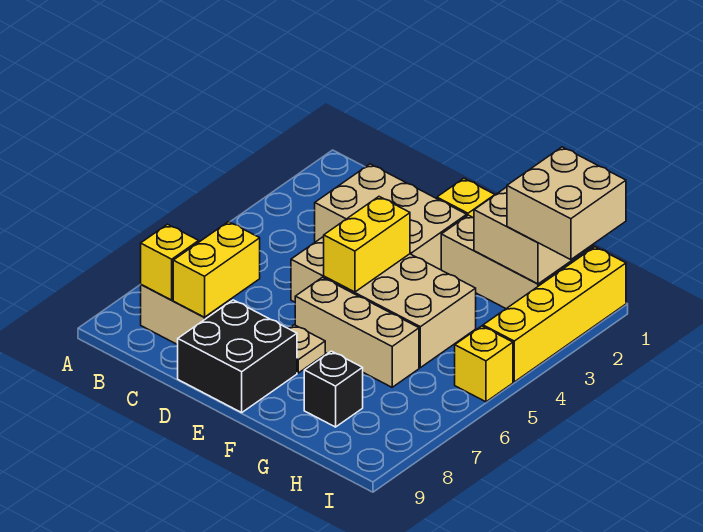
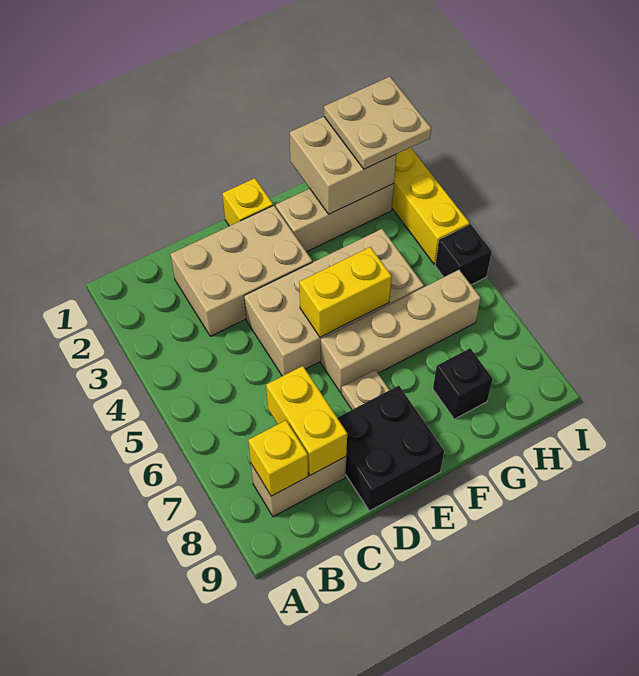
yellow 1x2 brick [324,197,410,292] -> yellow 1x2 brick turned to [299,247,392,337]
tan 1x3 brick [295,277,419,387] -> tan 1x4 brick [321,270,481,393]
tan 2x2 brick [507,147,626,260] -> tan 2x2 plate [324,77,431,169]
yellow 1x1 brick [455,326,513,402] -> black 1x1 brick [435,224,492,285]

